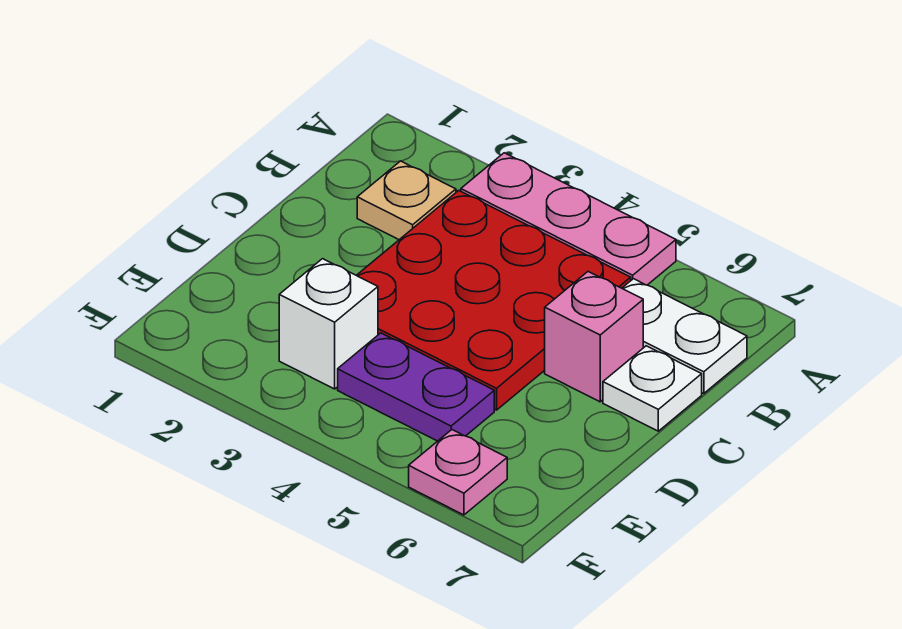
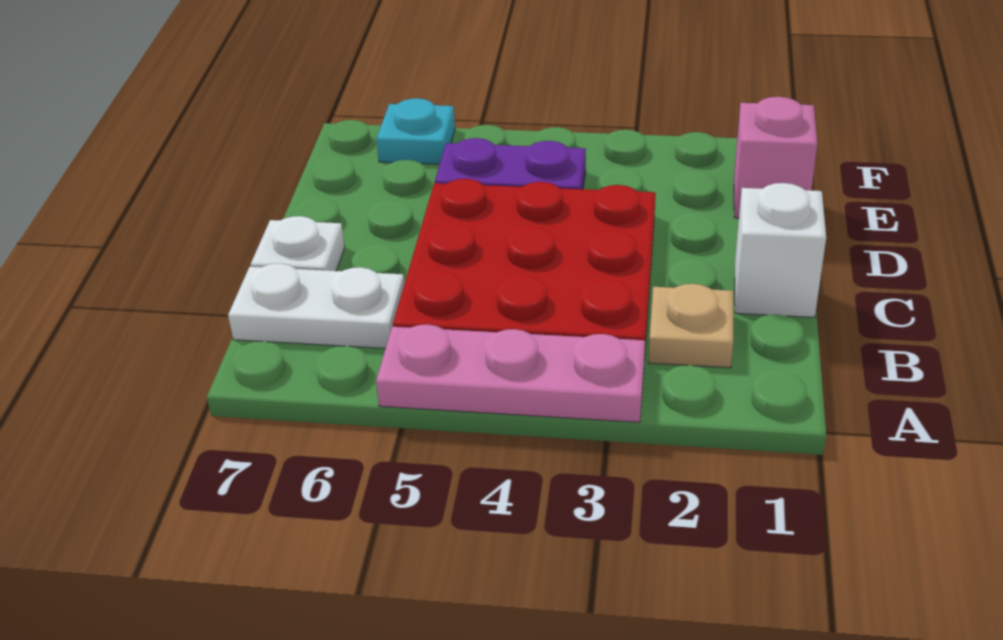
pink 1x1 brick [545,272,643,402] -> pink 1x1 brick moved to [734,97,817,218]
white 1x1 brick [279,259,378,389] -> white 1x1 brick moved to [735,183,826,317]
pink 1x1 plate [409,430,507,515] -> cyan 1x1 plate [376,98,455,164]

